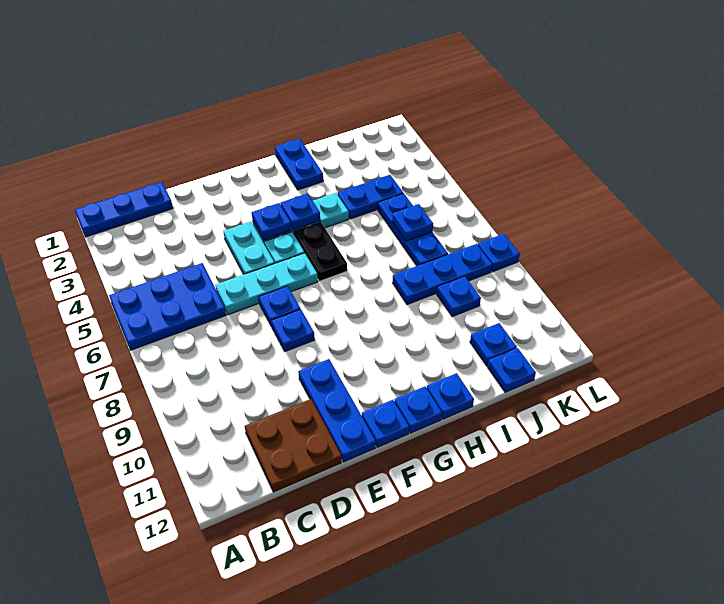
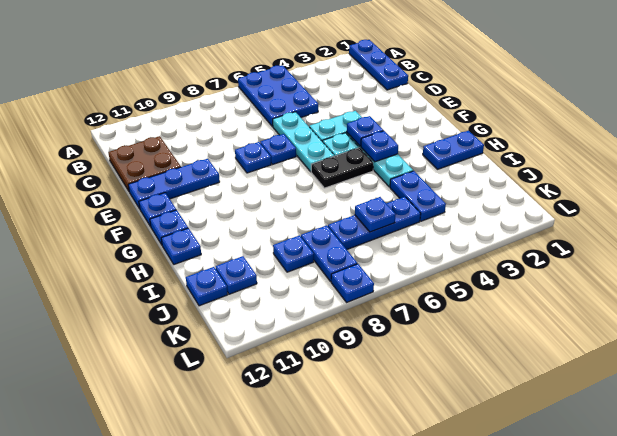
blue 1x3 plate [393,244,492,305] -> blue 1x2 plate [301,225,357,282]

